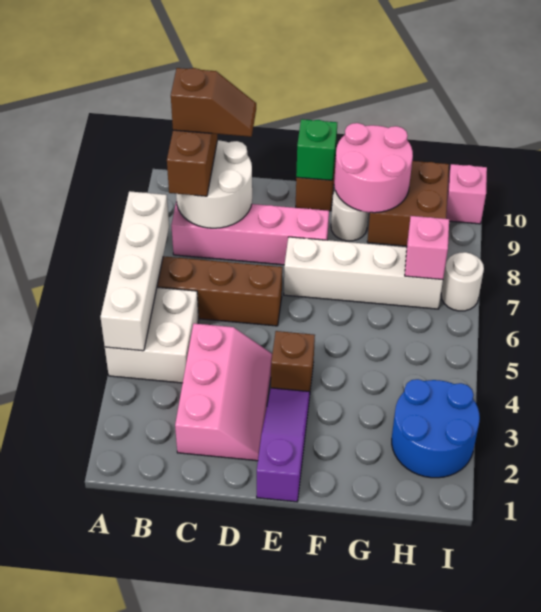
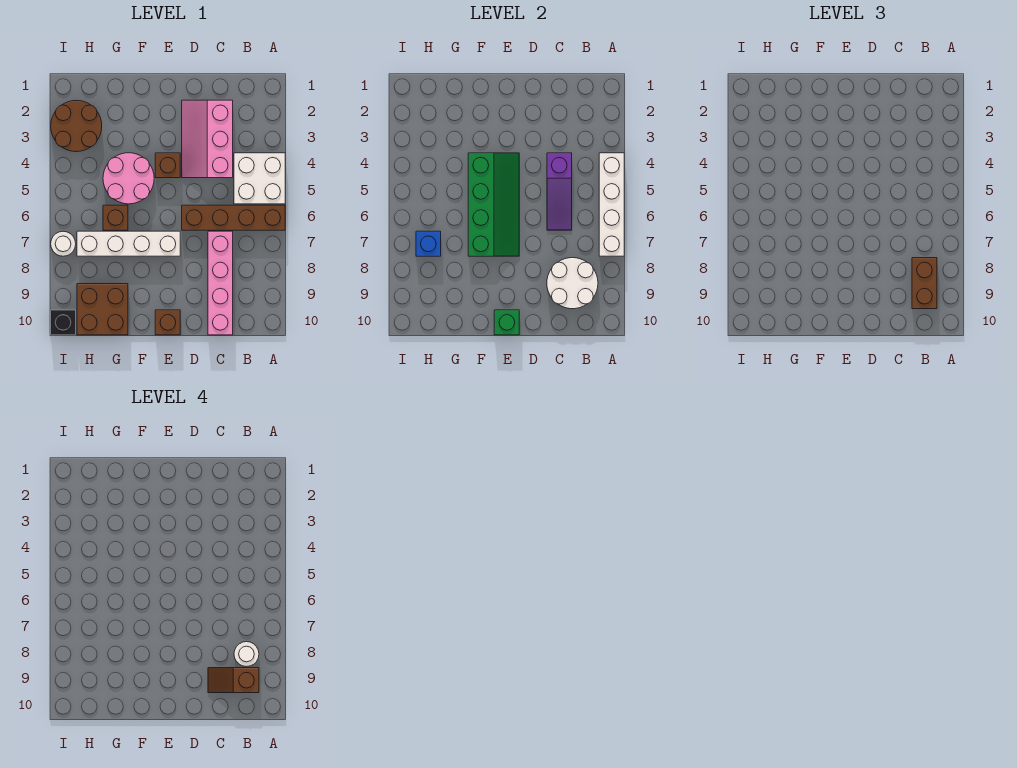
pink 1x4 brick [171,200,329,265] -> pink 1x4 brick turned to [208,231,233,335]
purple 1x3 slope [257,388,310,502] -> purple 1x3 slope moved to [547,153,572,230]
none -> green 2x4 slope [468,153,519,256]
white 1x1 round brick [331,191,368,241] -> white 1x1 round brick moved to [234,642,259,667]
pink 2x2 round brick [334,123,413,213] -> pink 2x2 round brick moved to [103,153,154,204]
none -> brown 1x1 brick [103,205,128,230]
blue 2x2 round brick [392,379,480,478] -> brown 2x2 round brick [51,100,102,152]
pink 1x1 brick [405,216,449,280] -> blue 1x1 brick [416,231,441,256]
pink 1x1 brick [446,164,487,224] -> black 1x1 brick [51,310,76,335]

